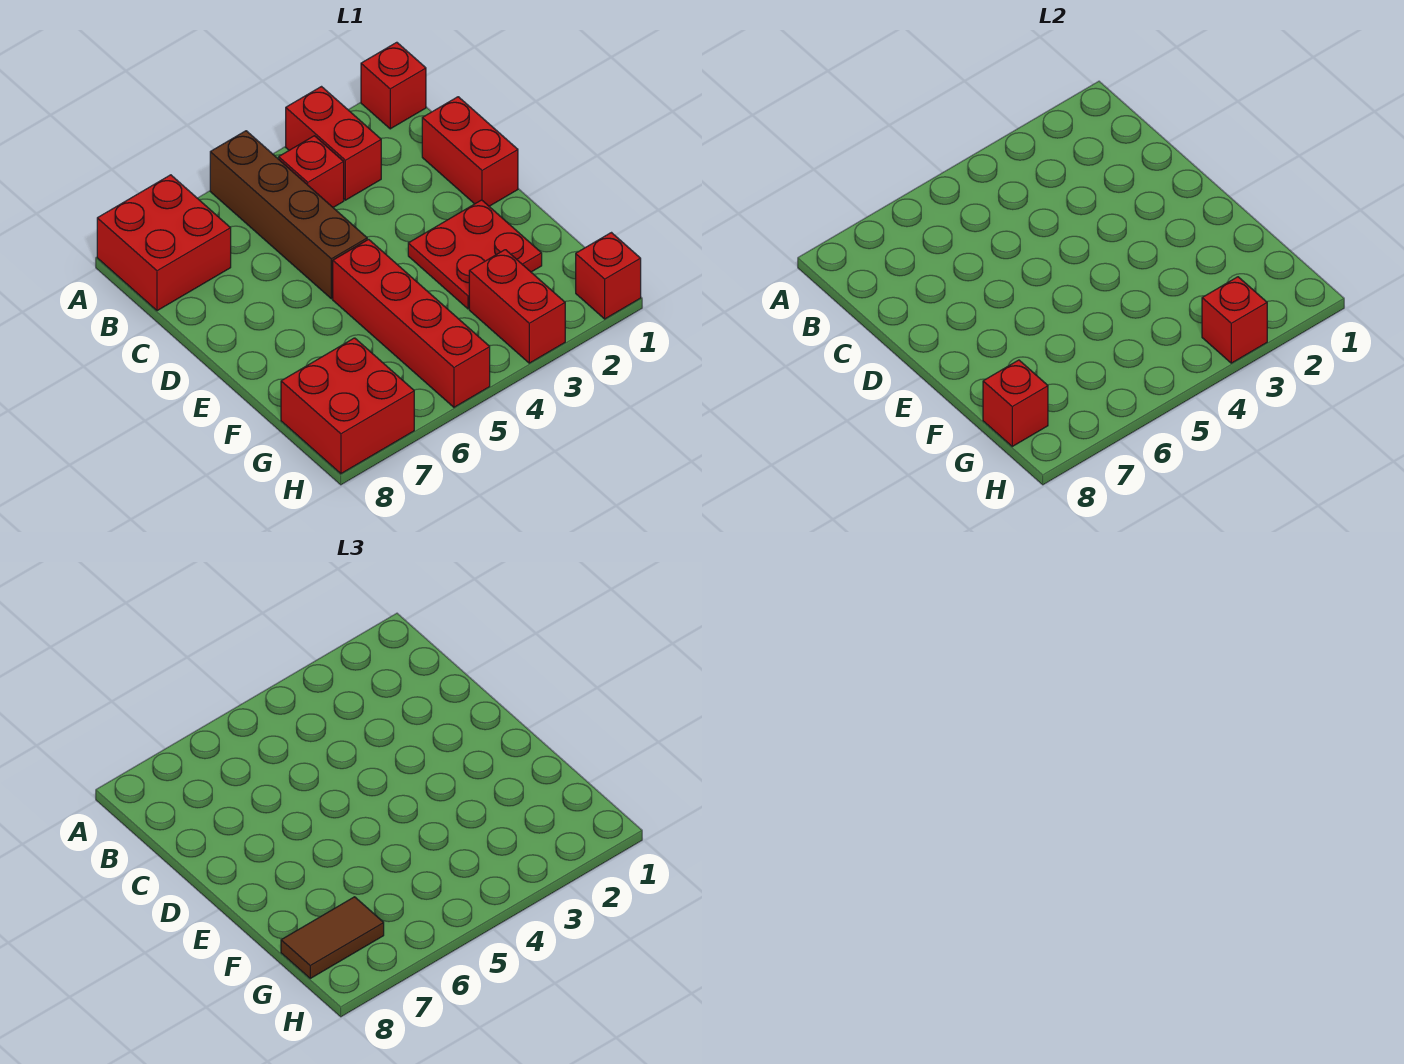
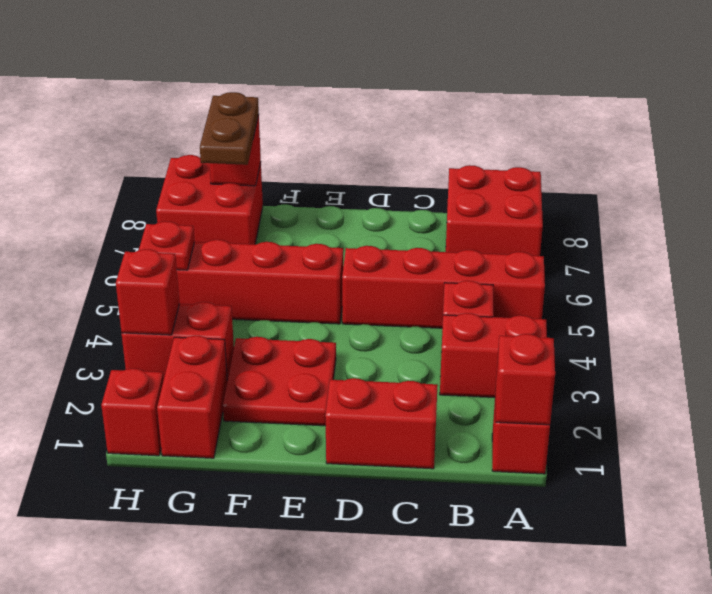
none -> red 1x1 brick [496,334,555,425]
brown 1x4 brick [210,131,367,299] -> red 1x4 brick [342,246,545,328]
none -> red 1x2 brick [157,336,227,458]
brown 1x2 tile [281,897,384,978] -> brown 1x2 plate [200,92,259,165]
none -> red 1x1 plate [139,221,195,270]

